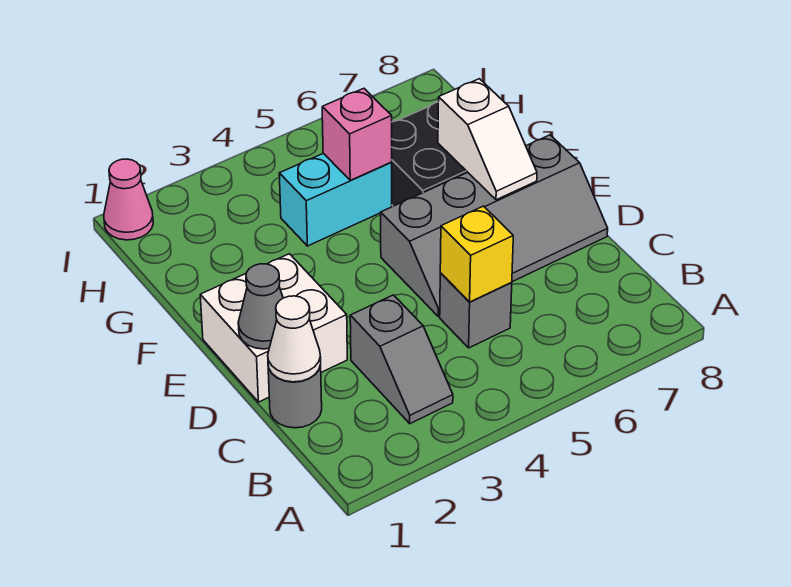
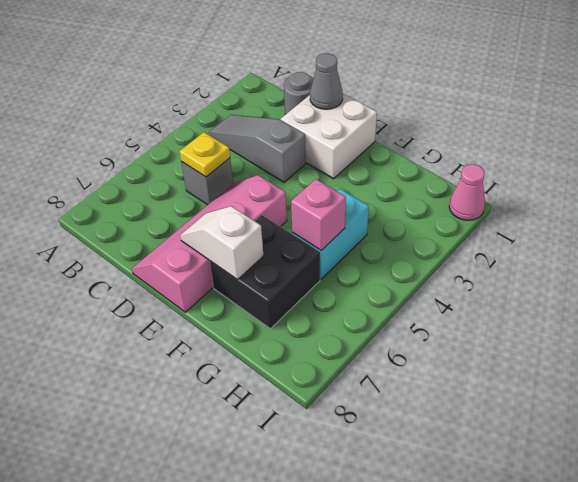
grey 1x2 slope [350,295,453,424] -> grey 1x3 slope [209,115,306,182]
white 1x1 cone [268,296,321,382] -> none
yellow 1x1 brick [440,206,513,302] -> yellow 1x1 plate [180,132,230,177]
grey 2x4 slope [381,135,608,317] -> pink 2x4 slope [132,175,287,312]

